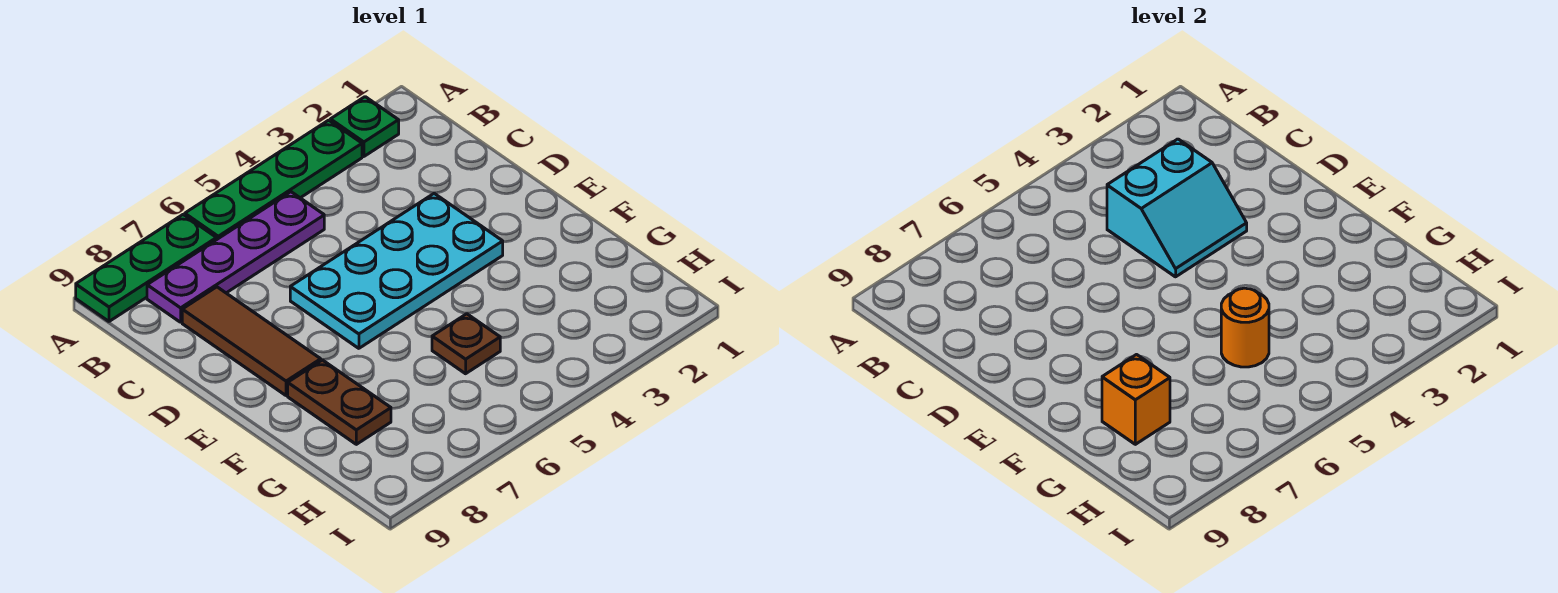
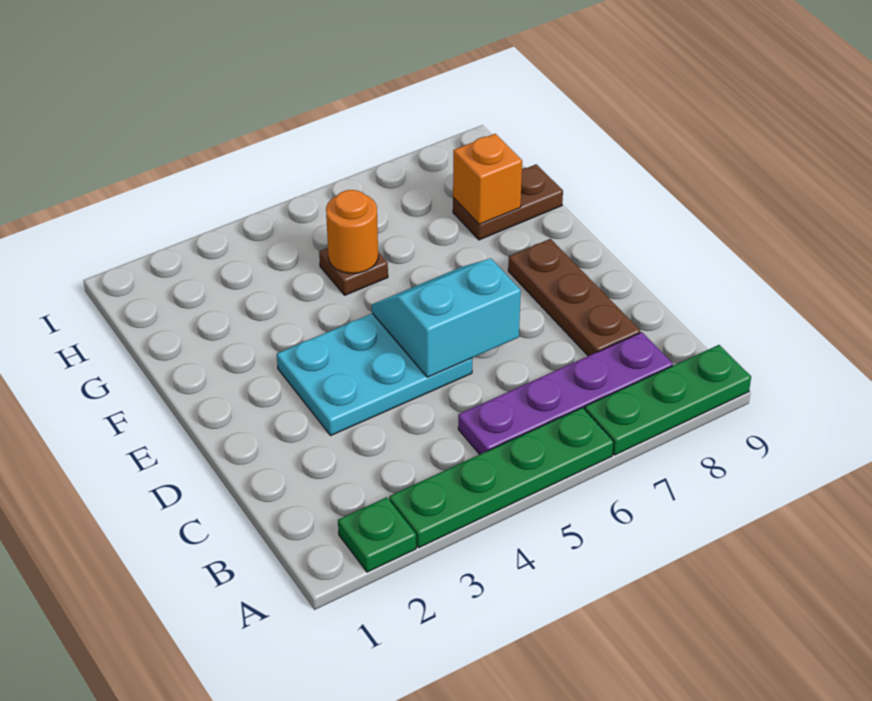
cyan 2x2 slope [1107,139,1247,277] -> cyan 2x2 slope moved to [372,259,521,377]
brown 1x3 tile [182,287,321,395] -> brown 1x3 plate [508,239,640,356]
cyan 2x4 plate [290,194,503,348] -> cyan 2x3 plate [277,313,472,436]
brown 1x2 plate [288,360,391,444] -> brown 1x2 plate turned to [453,164,563,240]

